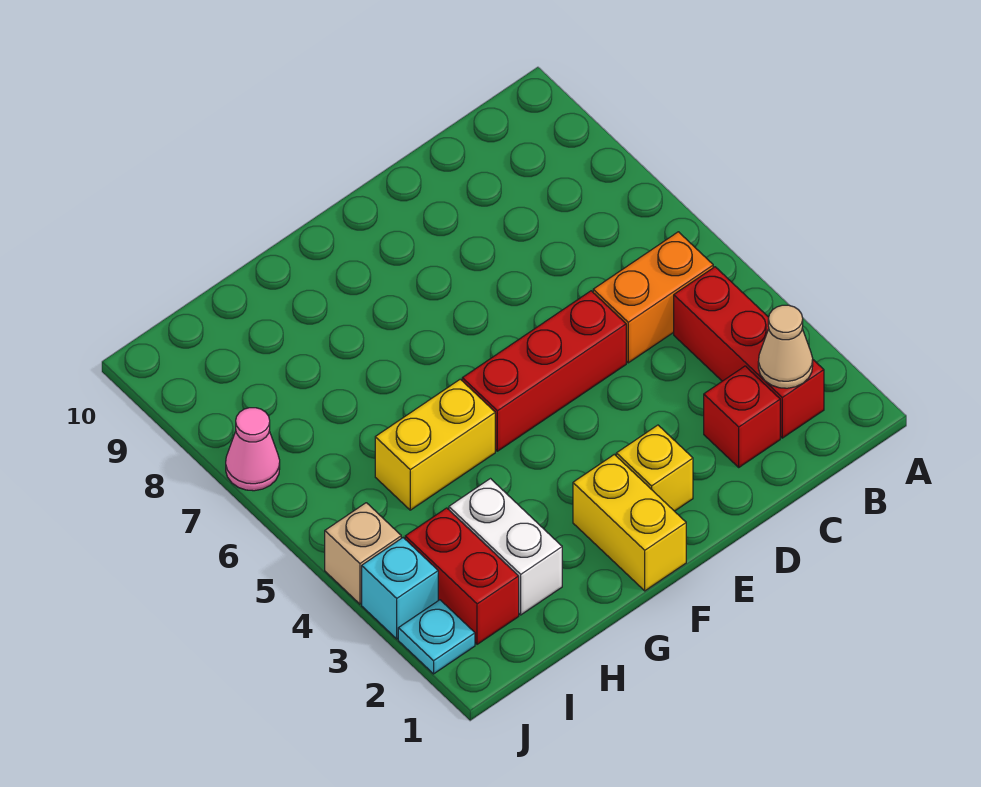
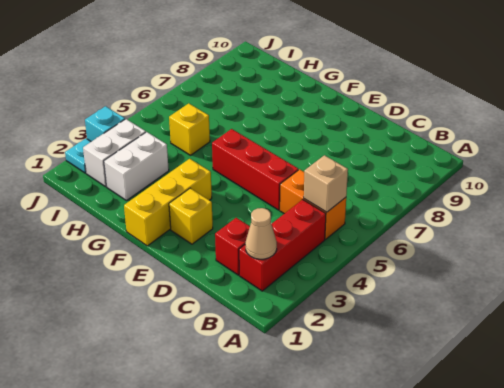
yellow 1x2 brick [573,454,686,591] -> yellow 1x3 brick [124,159,212,246]
yellow 1x2 brick [375,379,495,510] -> yellow 1x1 brick [169,103,210,155]
red 1x2 brick [405,508,519,644] -> white 1x2 brick [83,119,146,187]
tan 1x1 brick [325,503,401,604] -> tan 1x1 brick moved to [304,155,348,212]
pink 1x1 cone [226,408,280,491] -> none

